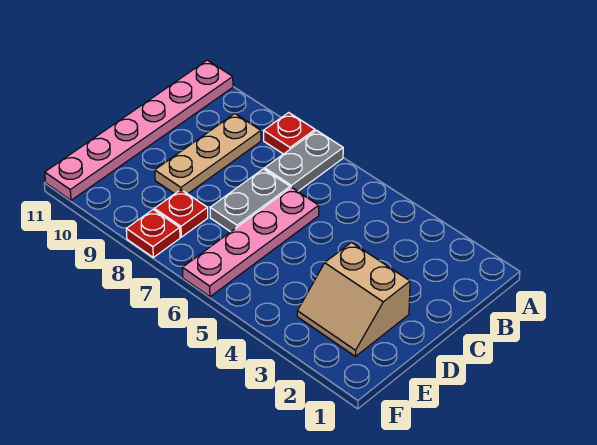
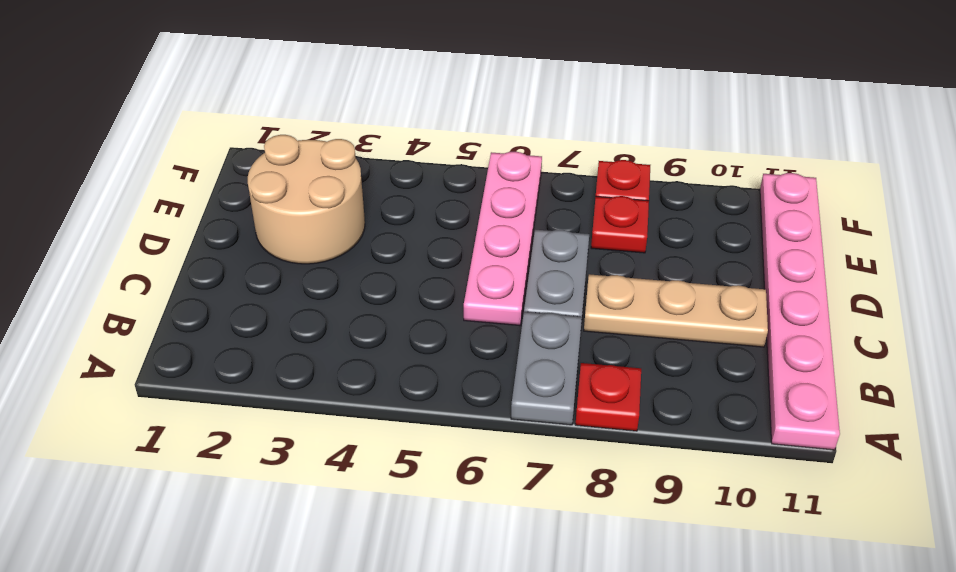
tan 1x3 plate [155,114,261,194] -> tan 1x3 plate turned to [584,274,768,347]
tan 2x2 slope [297,242,410,356] -> tan 2x2 round brick [248,135,365,264]

